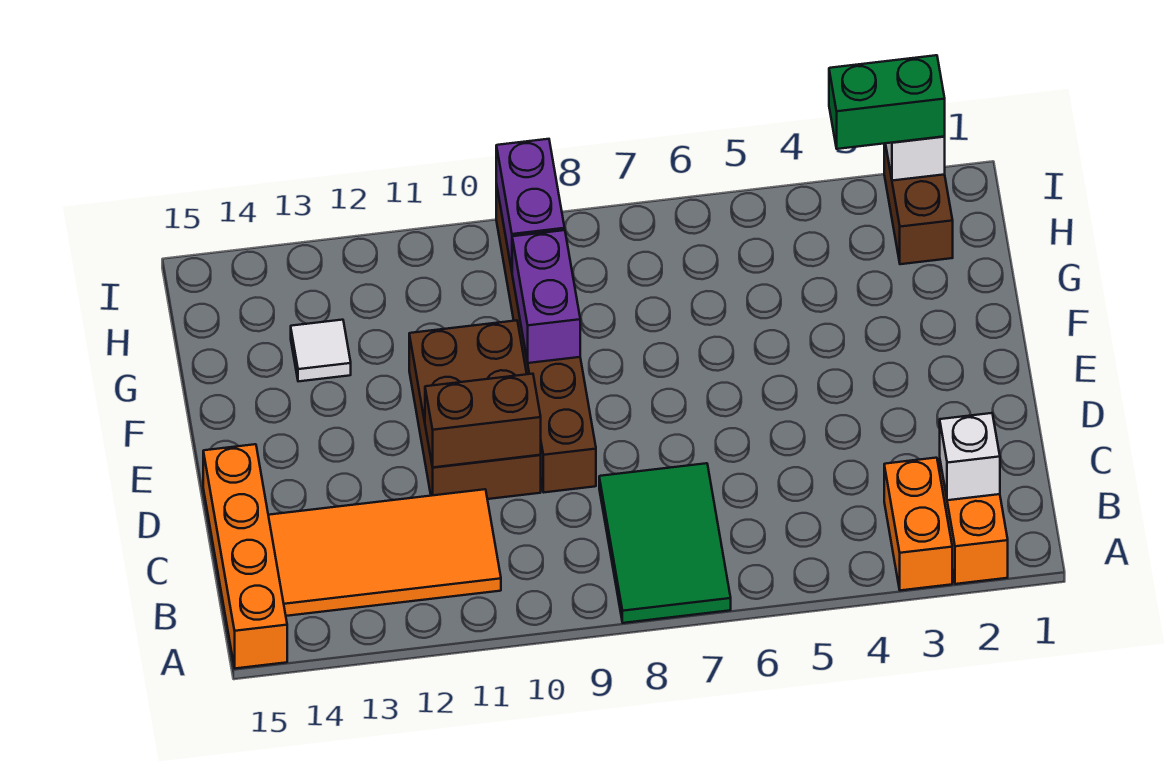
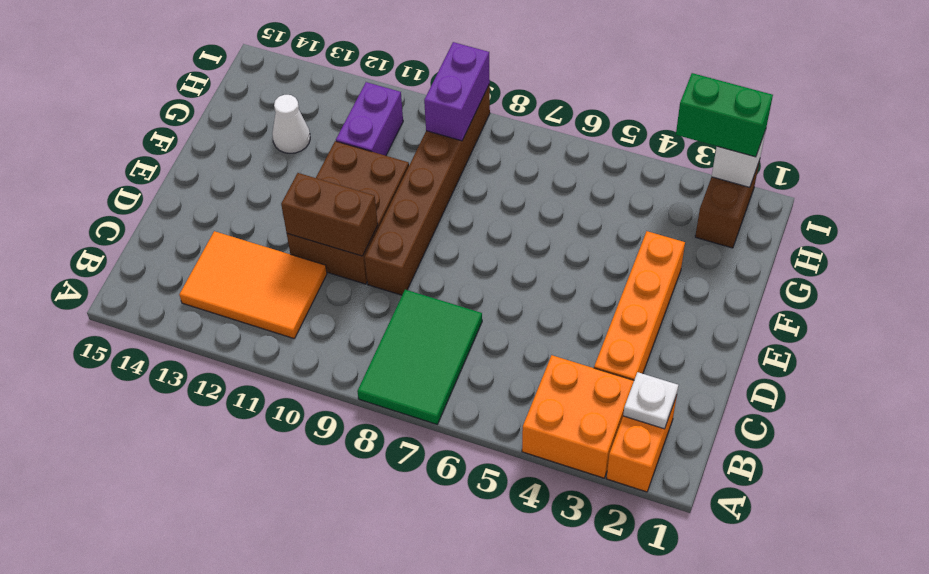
orange 1x2 brick [884,458,952,590] -> orange 2x2 brick [522,355,634,478]
orange 1x4 brick [203,444,287,668] -> orange 1x4 brick moved to [594,231,685,380]
white 1x1 brick [940,413,1000,500] -> white 1x1 plate [623,372,678,429]
orange 2x4 tile [268,489,501,616] -> orange 2x3 tile [179,231,327,338]
purple 1x2 brick [512,230,580,363] -> purple 1x2 brick moved to [336,82,403,156]
white 1x1 tile [291,320,351,381] -> white 1x1 cone [272,95,310,153]

